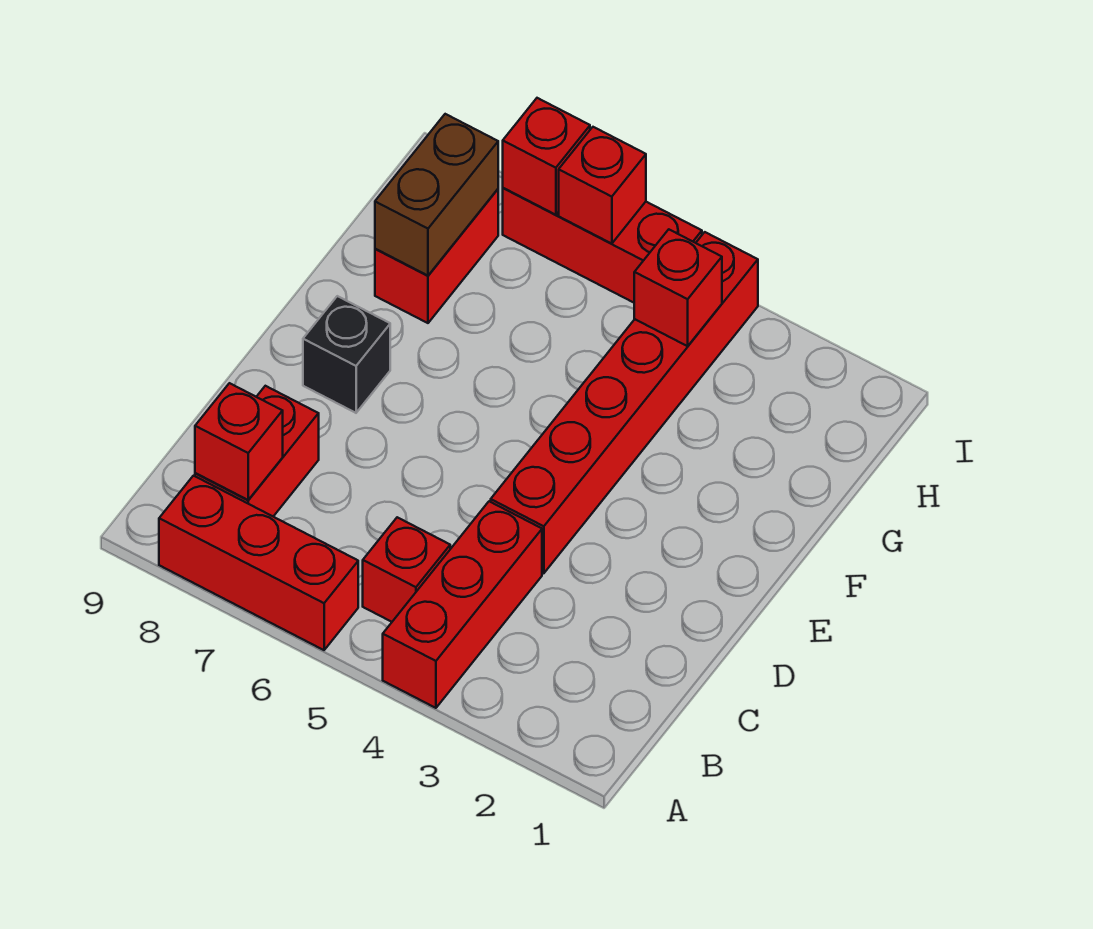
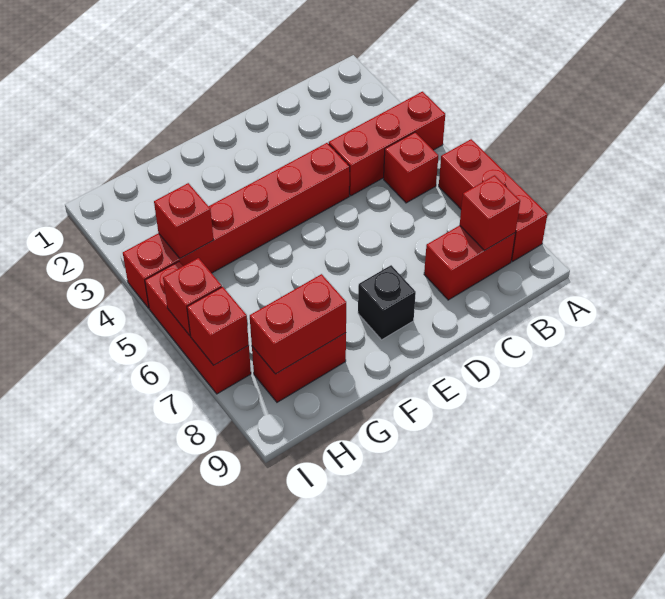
brown 1x2 brick [375,114,498,276] -> red 1x2 brick [250,274,346,374]

